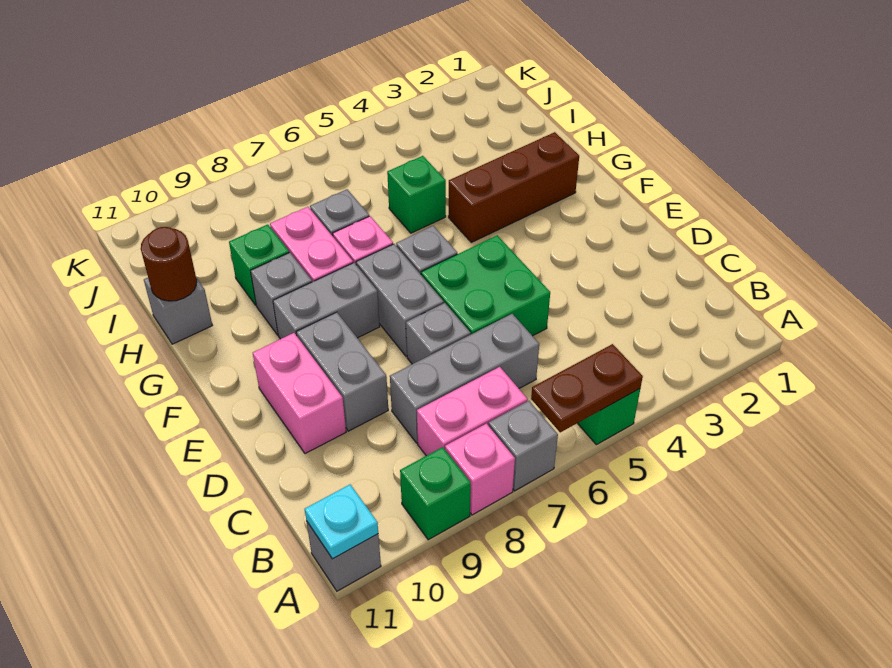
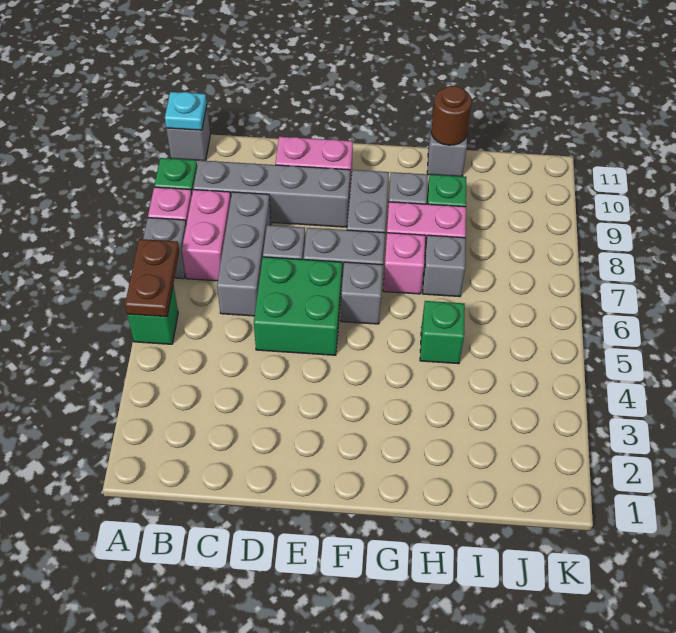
grey 1x2 brick [296,312,388,431] -> grey 1x4 brick [193,160,350,227]
brown 1x3 brick [448,132,579,242] -> none

